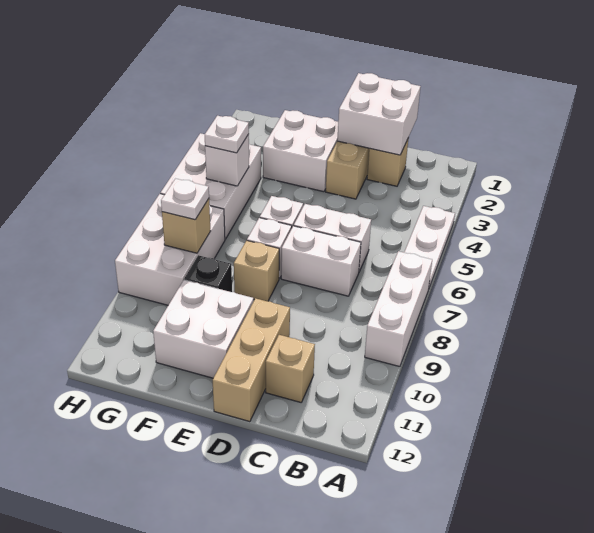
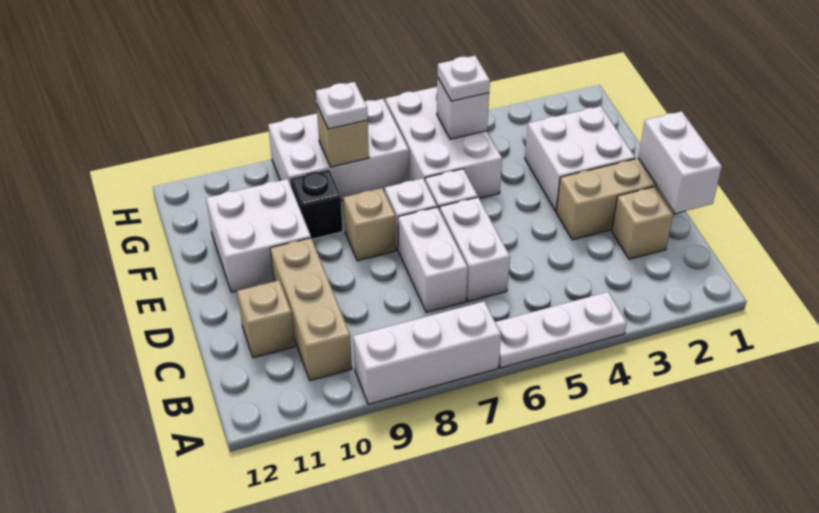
white 2x2 brick [337,73,421,155] -> white 1x2 brick [638,111,722,213]
tan 1x3 brick [213,298,290,422] -> tan 1x3 brick turned to [270,238,352,381]
white 2x3 brick [160,133,261,239] -> white 2x3 brick turned to [385,87,502,199]

